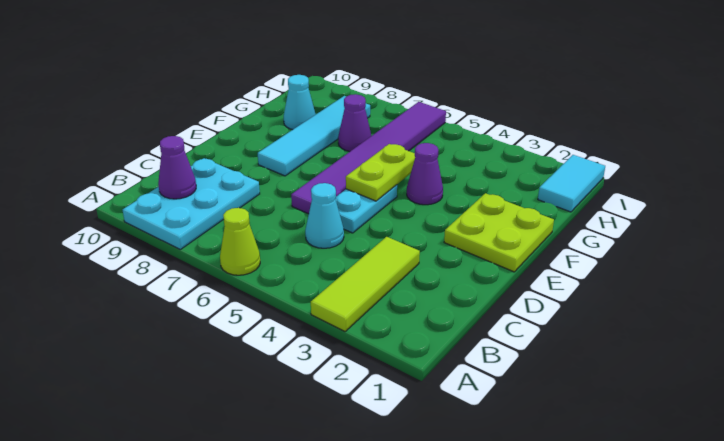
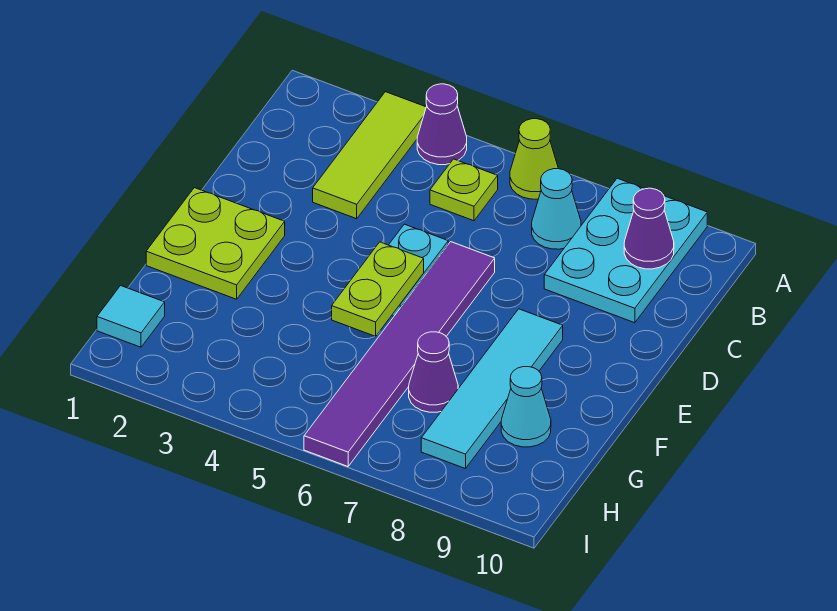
none -> lime 1x1 plate [430,159,498,221]
cyan 1x1 cone [305,183,344,248] -> cyan 1x1 cone moved to [532,169,581,249]
purple 1x1 cone [407,143,443,205] -> purple 1x1 cone moved to [417,84,467,165]
cyan 1x2 tile [538,155,605,212] -> cyan 1x1 tile [97,286,165,347]

